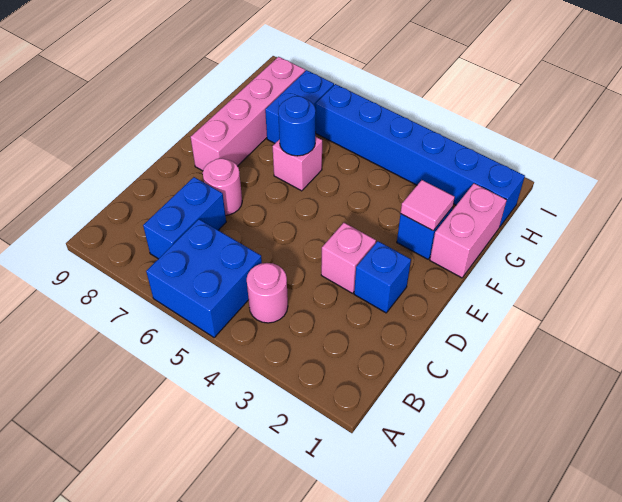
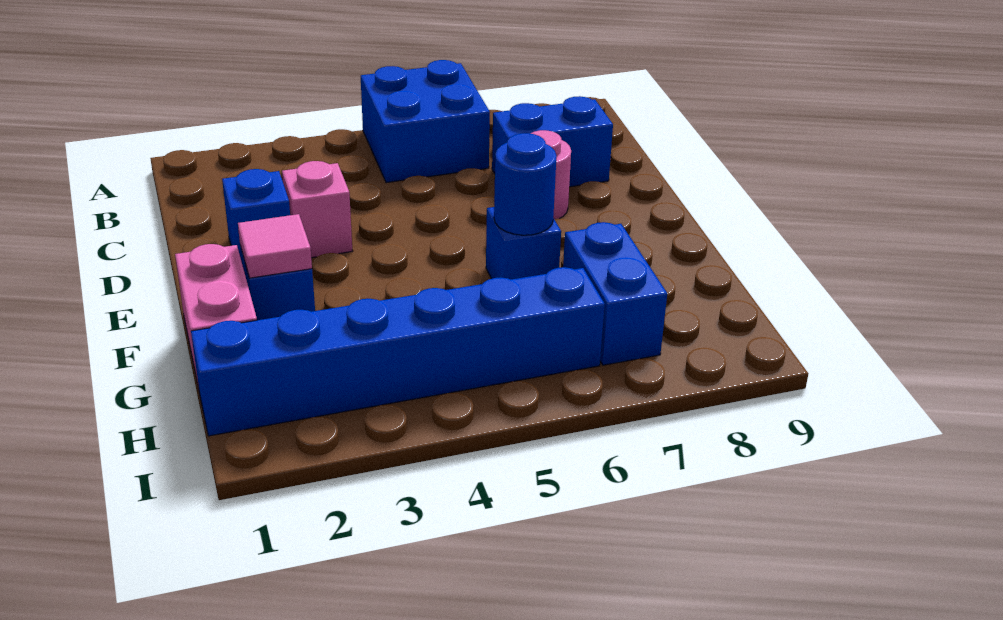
pink 1x1 round brick [247,263,288,323] -> none
blue 1x2 brick [143,177,226,259] -> blue 1x2 brick turned to [492,96,613,187]
pink 1x4 brick [191,57,305,171] -> none
pink 1x1 brick [273,136,322,191] -> blue 1x1 brick [486,207,561,279]

